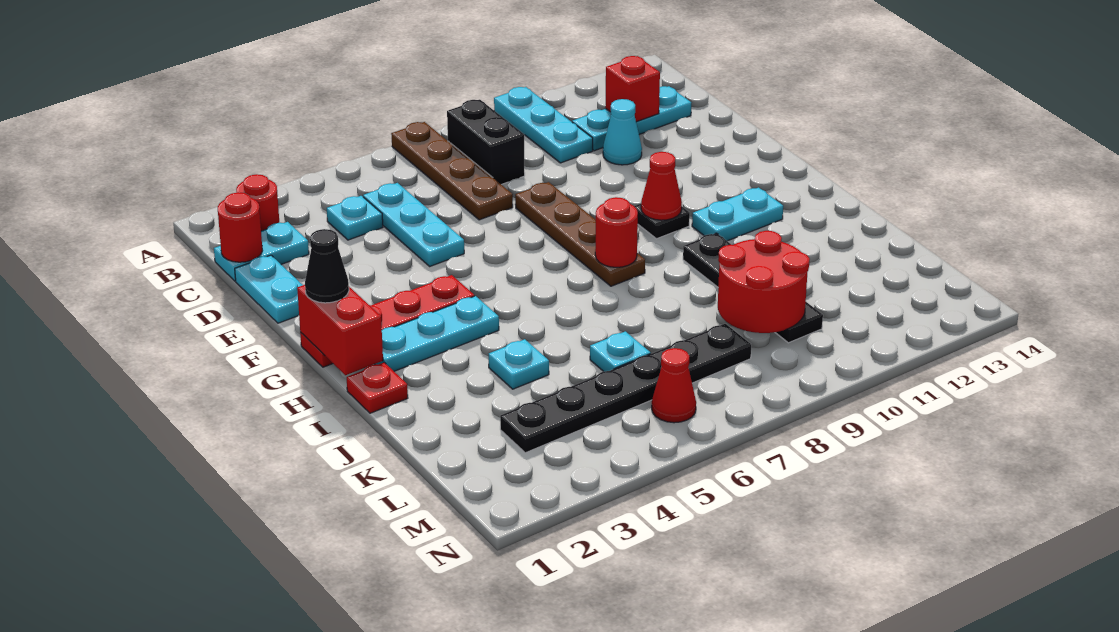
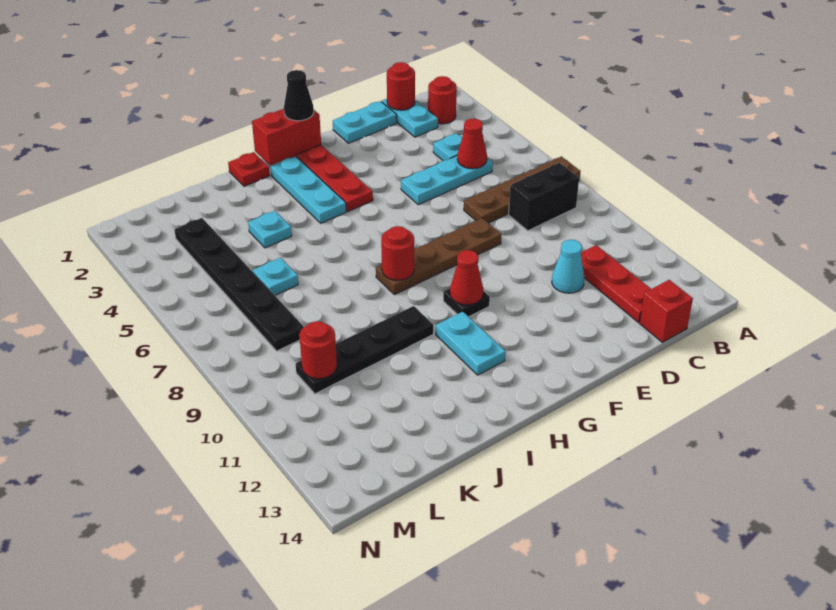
cyan 1x3 plate [494,87,593,163] -> none
cyan 1x3 plate [572,86,691,151] -> red 1x3 plate [581,245,651,322]
red 1x1 brick [605,56,660,122] -> red 1x1 brick moved to [639,280,693,342]
red 2x2 round brick [718,231,810,333] -> red 1x1 round brick [299,321,337,379]
red 1x1 cone [652,348,696,423] -> red 1x1 cone moved to [457,119,487,169]

